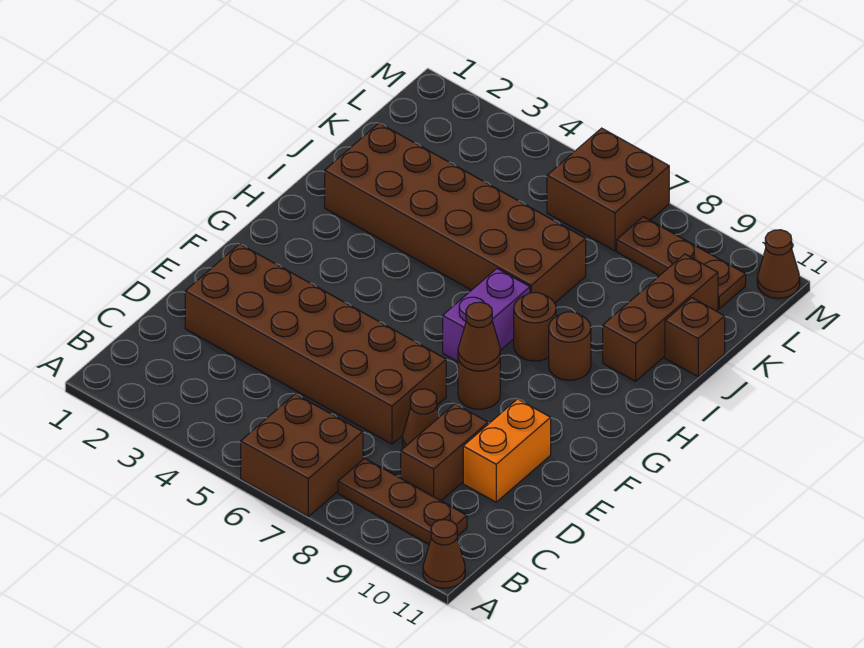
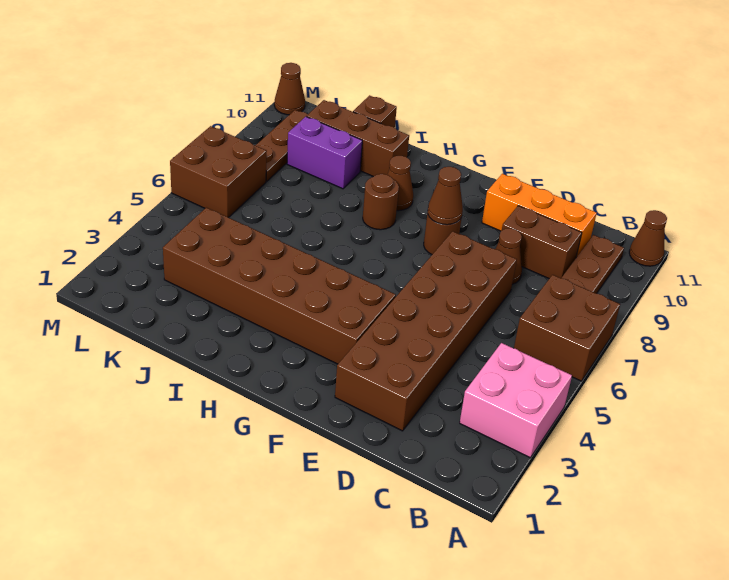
none -> pink 2x2 brick [460,343,572,458]
orange 1x2 brick [463,399,551,502] -> orange 1x3 brick [482,174,597,257]
purple 1x2 brick [443,269,530,362] -> purple 1x2 brick moved to [287,117,362,189]
brown 1x1 round brick [549,312,591,380] -> brown 1x1 cone [387,156,413,211]
brown 2x6 brick [325,123,586,303] -> brown 2x6 brick turned to [163,208,396,364]

